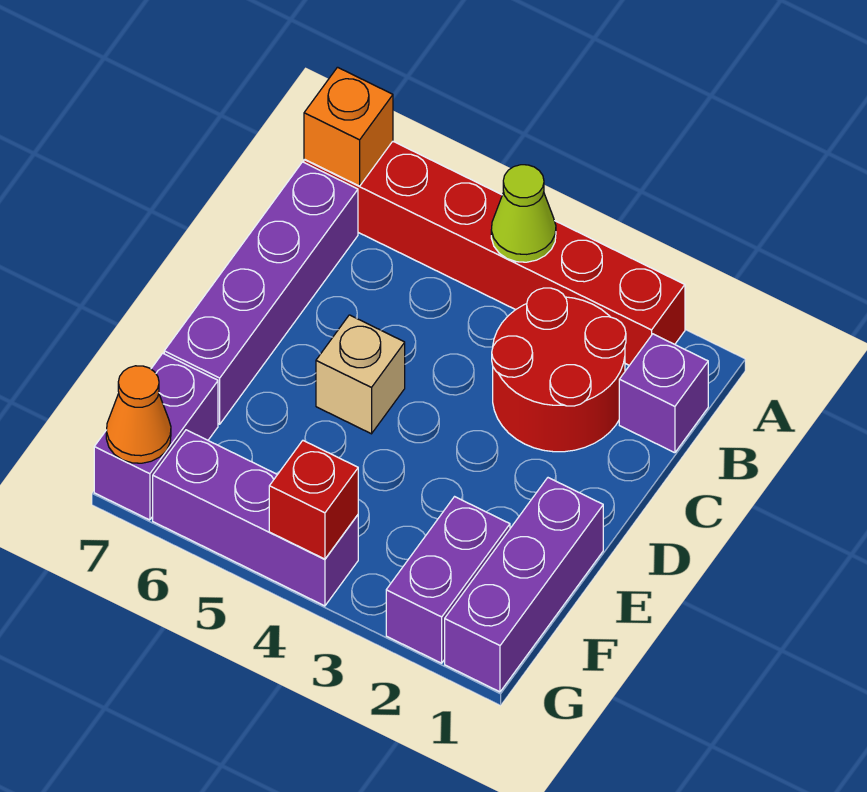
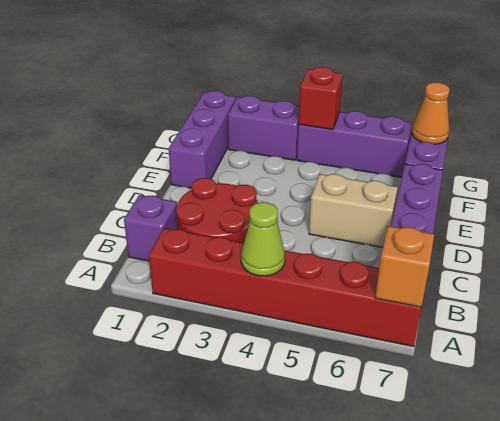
tan 1x1 brick [316,315,405,434] -> tan 1x2 brick [309,174,398,247]
purple 1x2 brick [386,497,510,663] -> purple 1x2 brick turned to [228,96,299,160]

